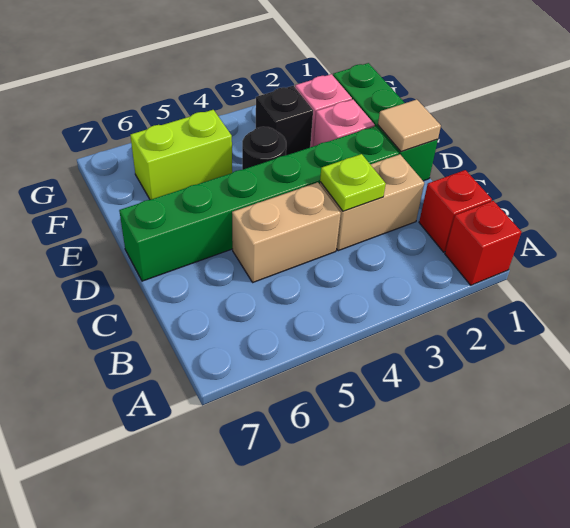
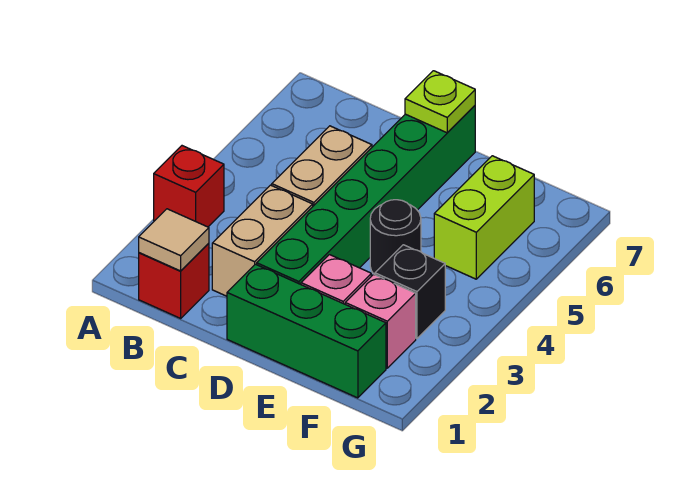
red 1x1 brick [445,201,521,285] -> red 1x1 brick moved to [154,146,224,227]
lime 1x1 plate [320,154,386,211] -> lime 1x1 plate moved to [405,71,475,133]
tan 1x1 tile [378,99,441,152] -> tan 1x1 tile moved to [139,209,209,271]

